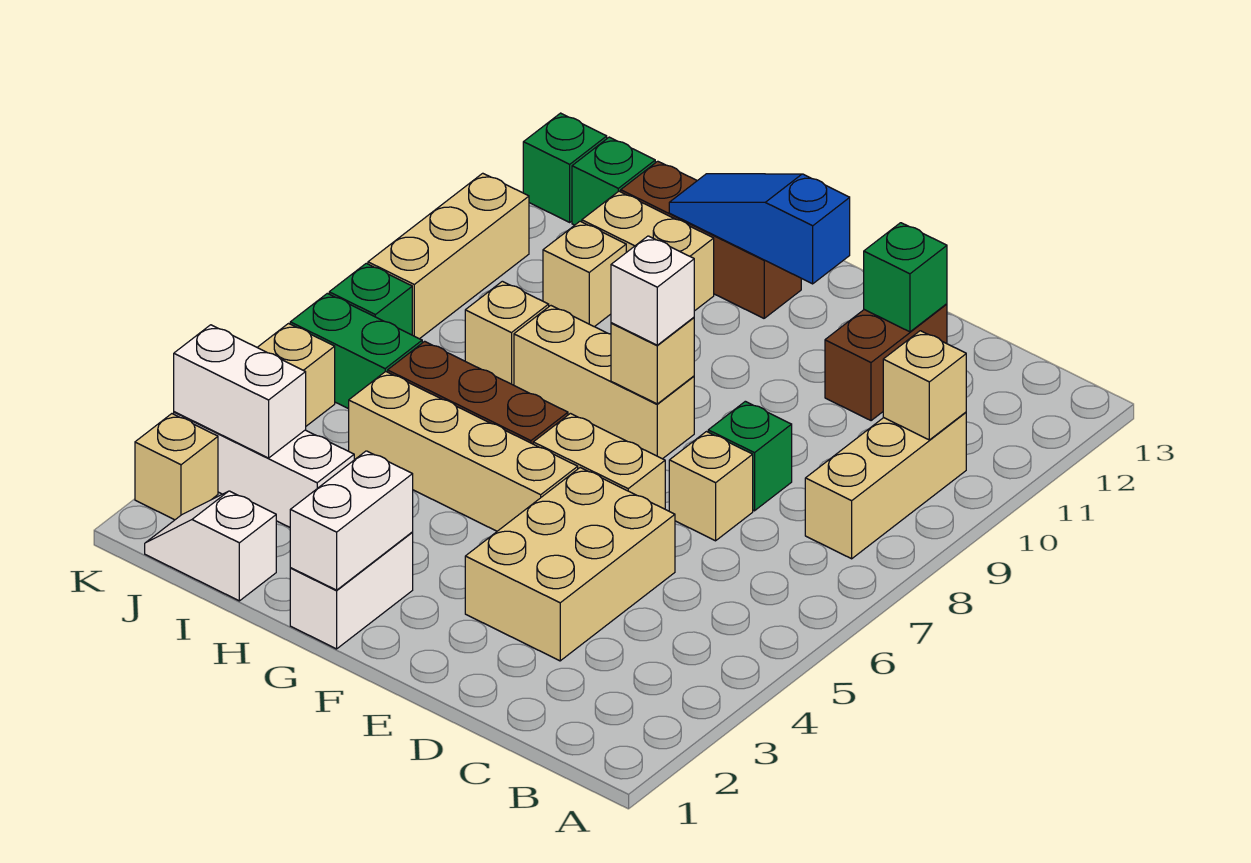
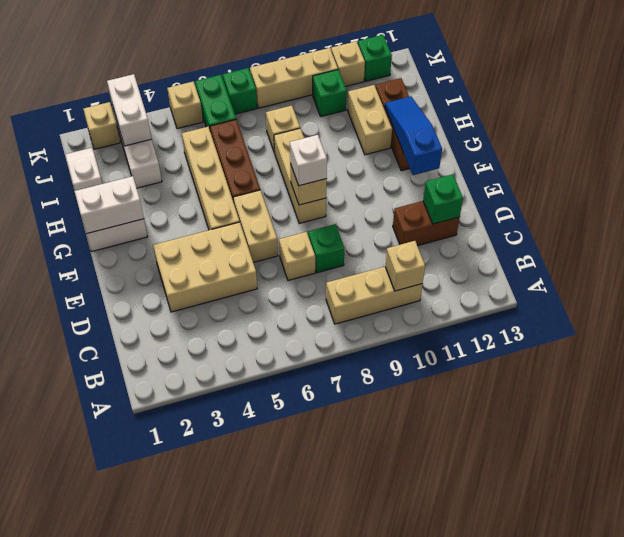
tan 1x1 brick [543,221,626,327] -> tan 1x1 brick moved to [331,41,365,87]
green 1x1 brick [572,137,655,225] -> green 1x1 brick moved to [313,70,347,117]

